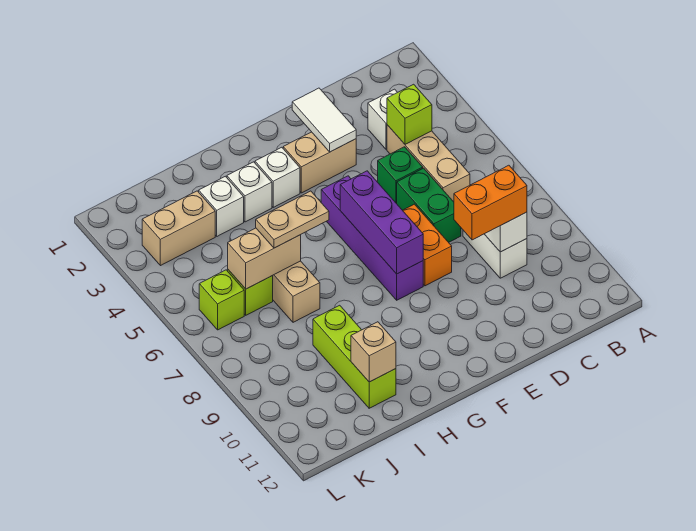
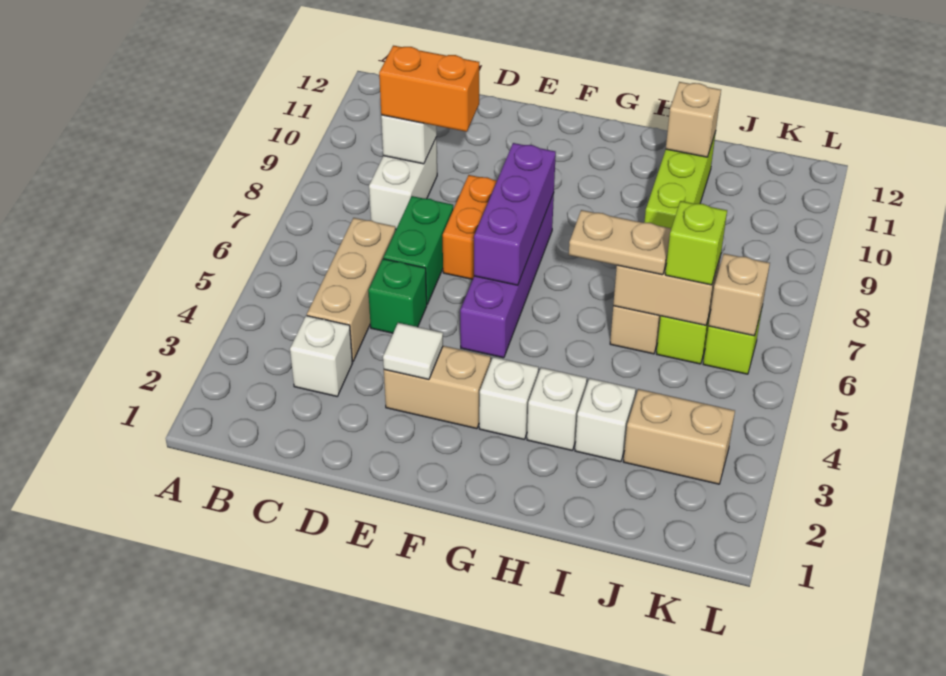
lime 1x1 brick [387,84,432,144] -> lime 1x1 brick moved to [665,201,727,285]
white 1x2 tile [292,88,356,152] -> white 1x1 tile [383,323,443,379]
none -> tan 1x1 brick [709,254,770,336]

